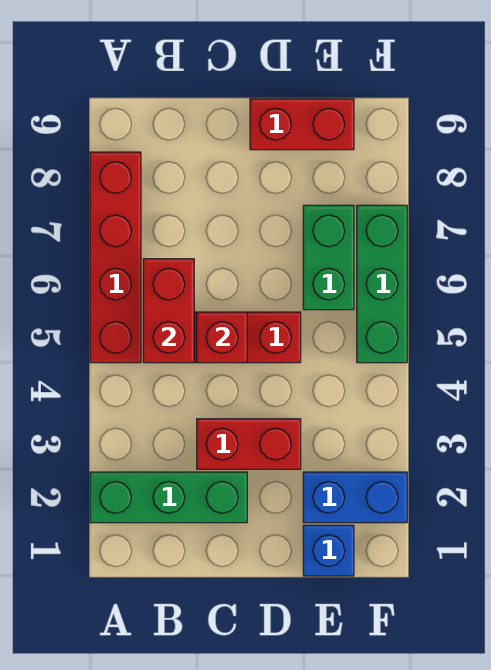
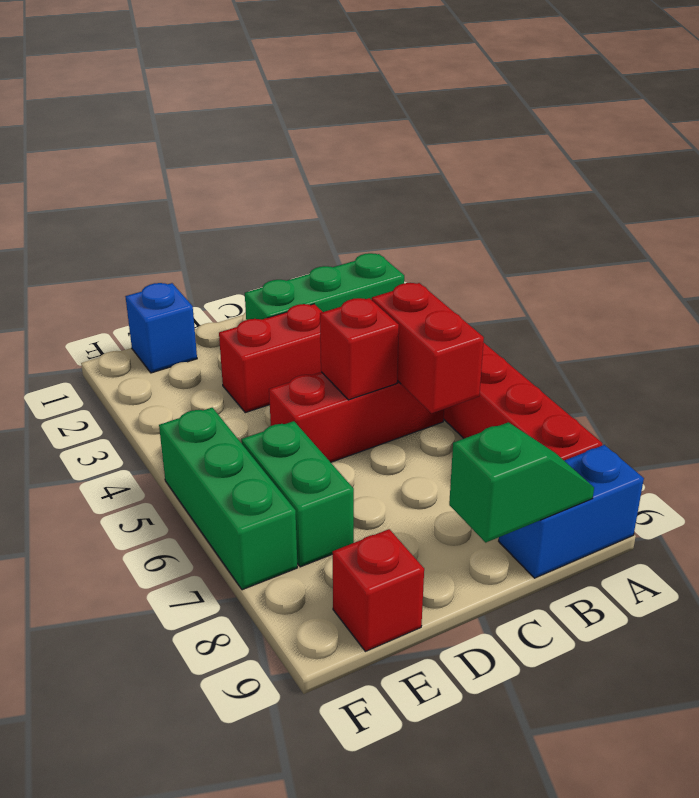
none -> green 1x2 slope [449,422,594,542]
red 1x2 brick [250,99,354,150] -> red 1x1 brick [333,529,424,651]
blue 1x2 brick [303,472,407,523] -> blue 1x2 brick moved to [499,445,644,578]

